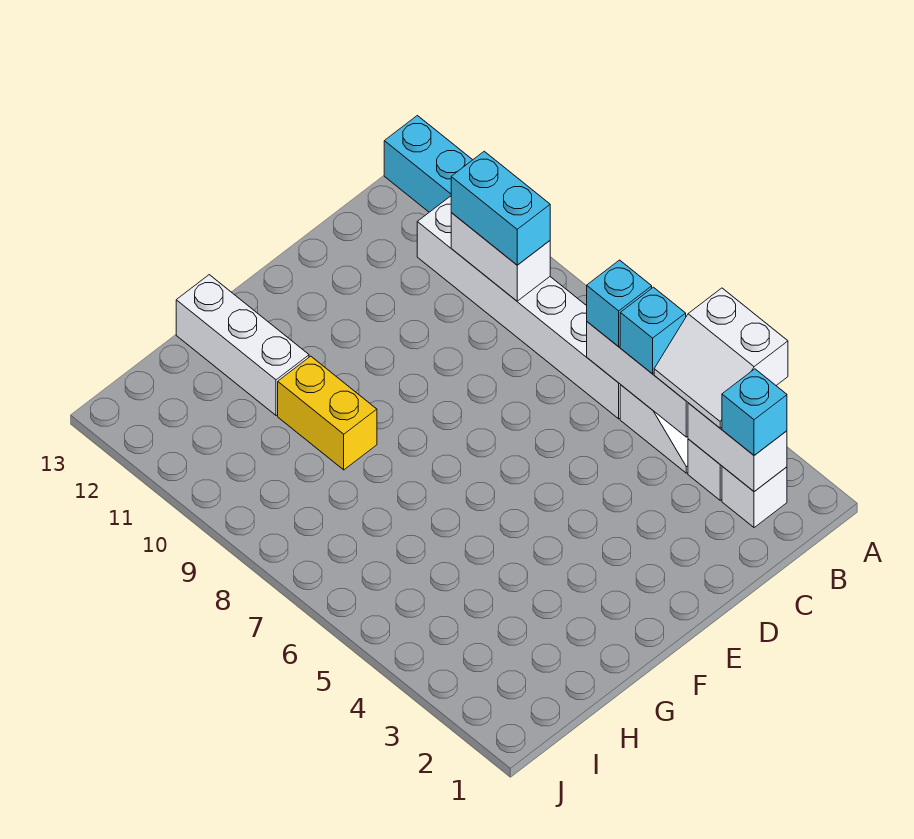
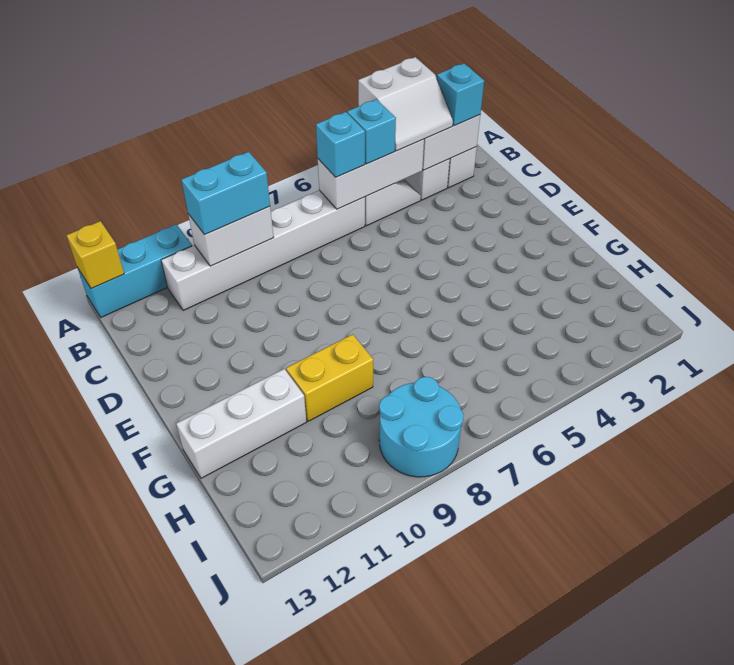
none -> yellow 1x1 brick [66,221,124,289]
none -> cyan 2x2 round brick [379,377,464,477]

